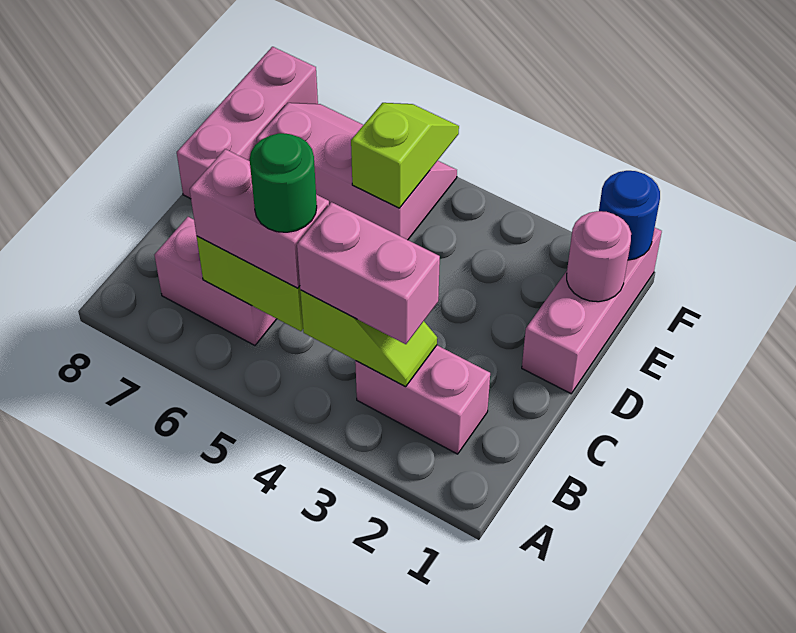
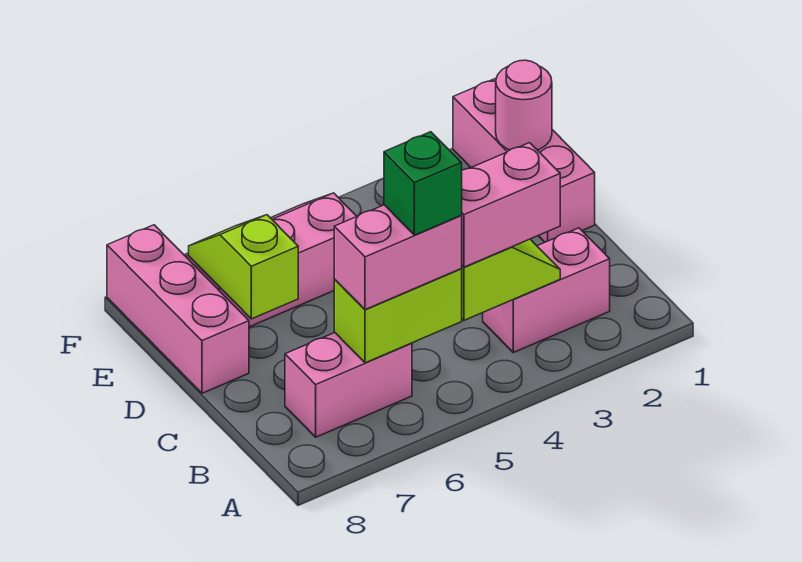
green 1x1 round brick [250,133,317,232] -> green 1x1 brick [384,132,462,235]
lime 1x2 slope [351,103,459,208] -> lime 1x2 slope moved to [189,215,298,319]
blue 1x1 round brick [599,171,660,260] -> none

